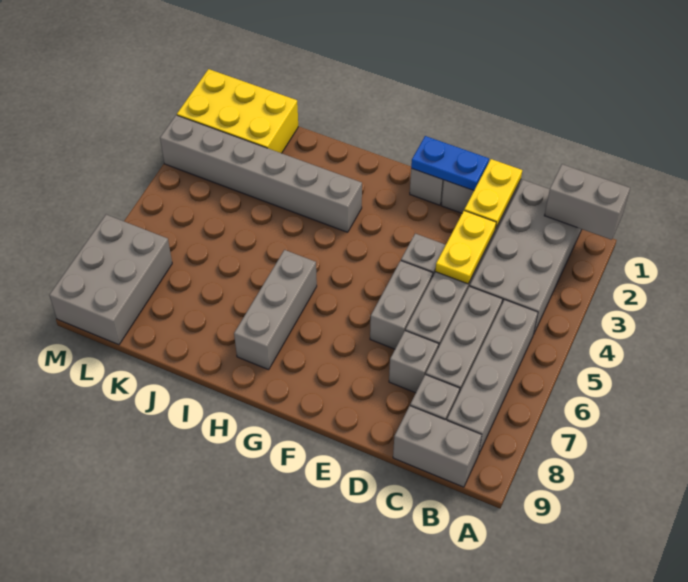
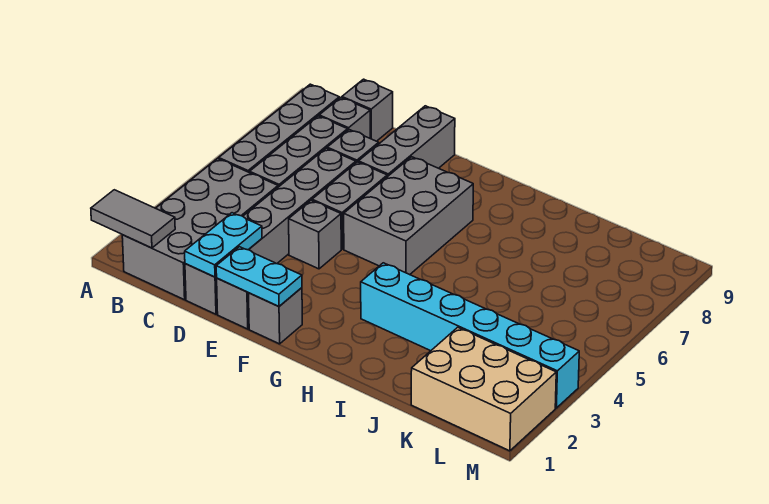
grey 1x2 brick [544,164,630,240] -> grey 1x2 tile [91,190,175,248]
grey 1x2 brick [393,406,482,487] -> grey 1x1 brick [342,79,393,141]
yellow 1x2 plate [464,159,522,229] -> cyan 1x2 plate [185,213,262,277]
yellow 1x2 plate [435,211,496,284] -> none
blue 1x2 plate [411,136,489,191] -> cyan 1x2 plate [216,247,302,306]
grey 1x6 brick [160,115,362,232] -> cyan 1x6 brick [361,263,579,408]
grey 1x3 brick [234,250,317,370] -> grey 1x3 brick moved to [358,106,455,177]
yellow 2x3 brick [177,69,298,153] -> tan 2x3 brick [411,327,556,451]
grey 2x3 brick [49,215,172,345] -> grey 2x3 brick moved to [344,157,473,275]

